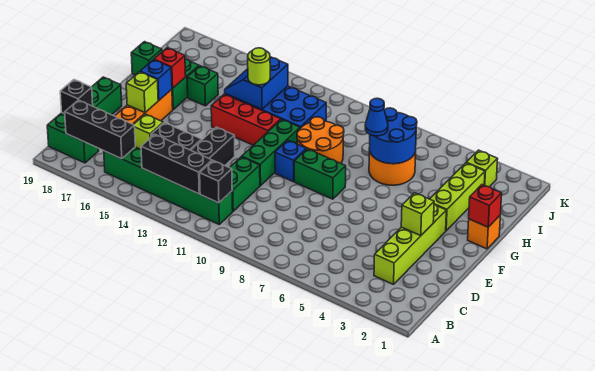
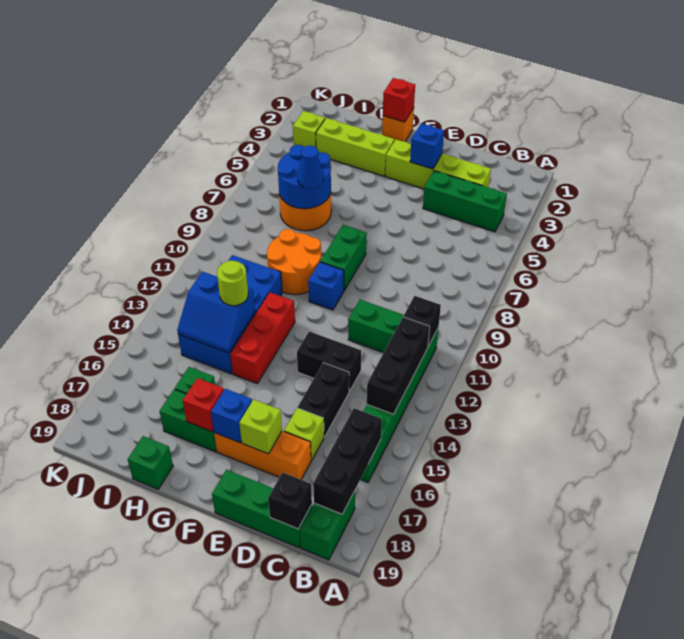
lime 1x1 brick [401,193,434,236] -> blue 1x1 brick [410,123,444,169]
green 1x3 brick [242,119,300,186] -> green 1x3 brick moved to [423,171,507,232]

